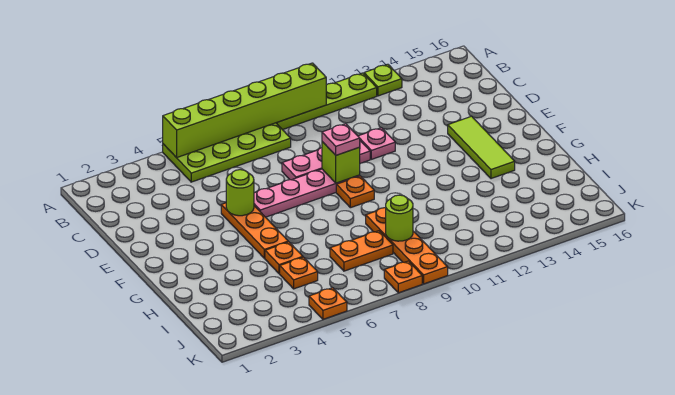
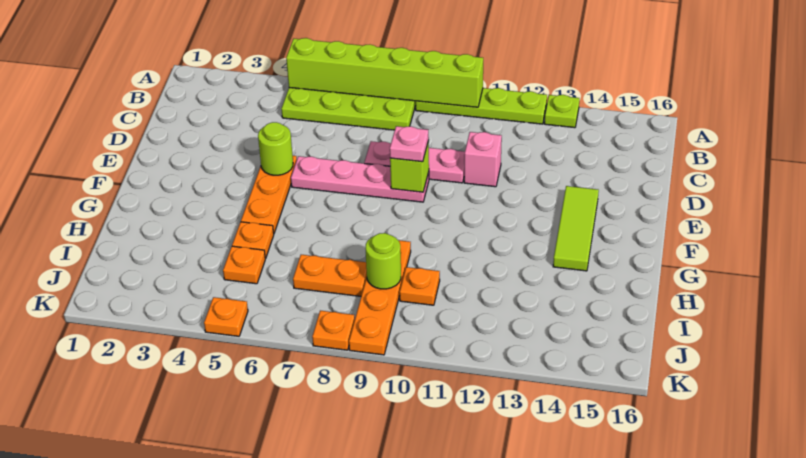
pink 1x1 plate [358,128,395,159] -> pink 1x1 brick [464,132,502,187]
orange 1x1 plate [336,176,374,208] -> orange 1x1 plate moved to [400,267,440,305]

